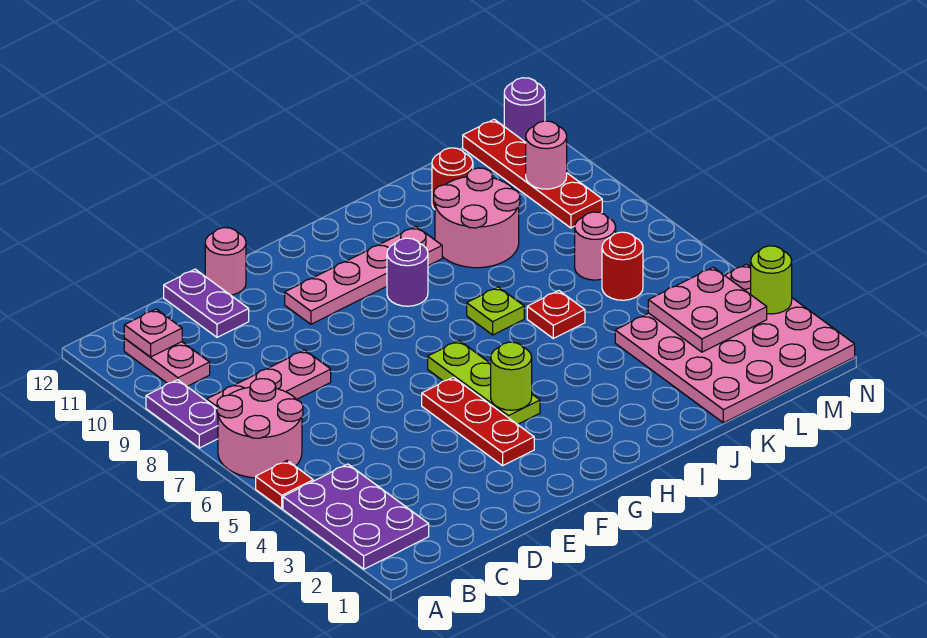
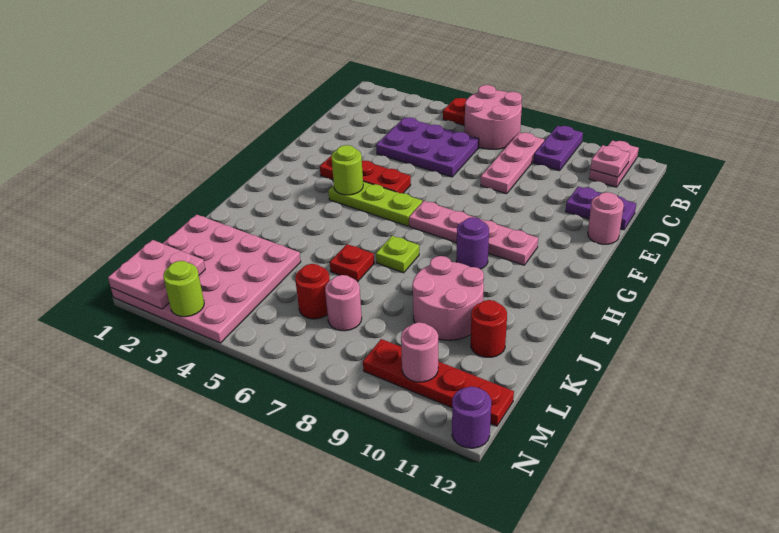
purple 2x3 plate [283,464,429,569] -> purple 2x3 plate moved to [376,117,479,177]
purple 1x2 plate [146,380,218,448] -> purple 1x2 plate turned to [534,126,583,171]
pink 1x2 plate [124,339,210,386] -> pink 1x2 plate turned to [589,141,639,187]
pink 1x4 plate [285,227,442,324] -> pink 1x4 plate turned to [409,201,538,265]
pink 2x2 plate [648,267,767,352] -> pink 2x2 plate moved to [108,240,205,309]

